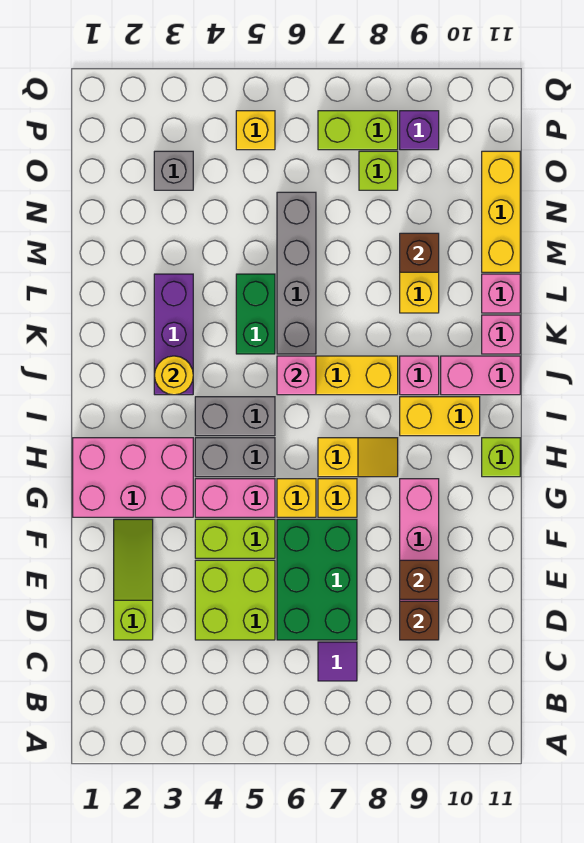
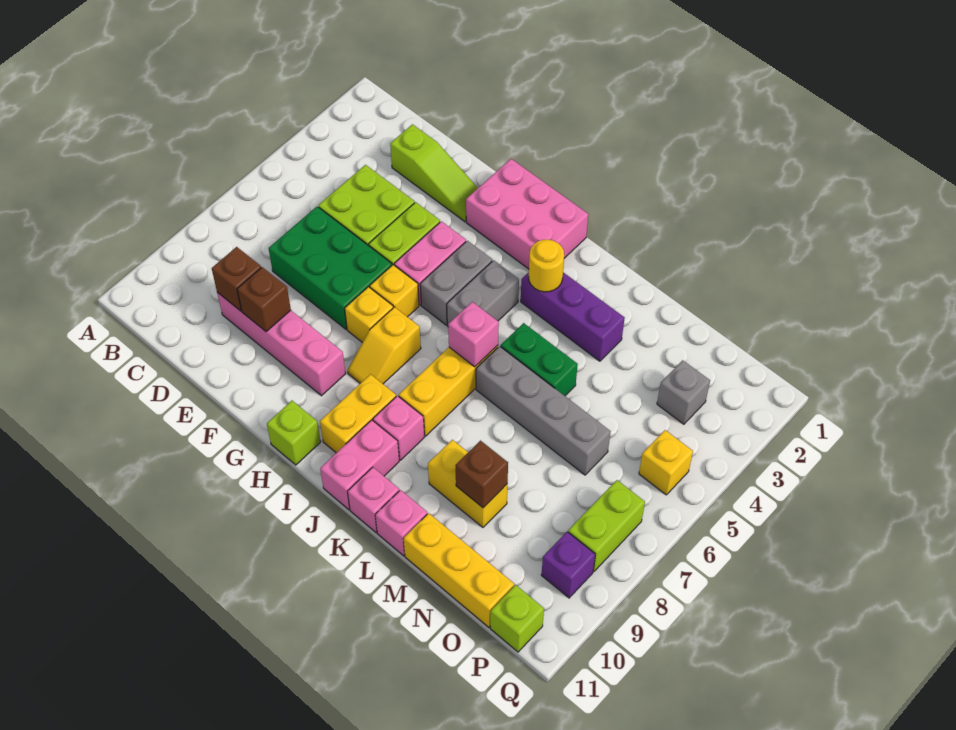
purple 1x1 tile [318,642,357,681] -> none
pink 2x3 brick [73,438,193,517] -> pink 2x3 brick turned to [466,159,588,269]
lime 1x1 brick [359,151,398,190] -> lime 1x1 brick moved to [490,585,544,652]

